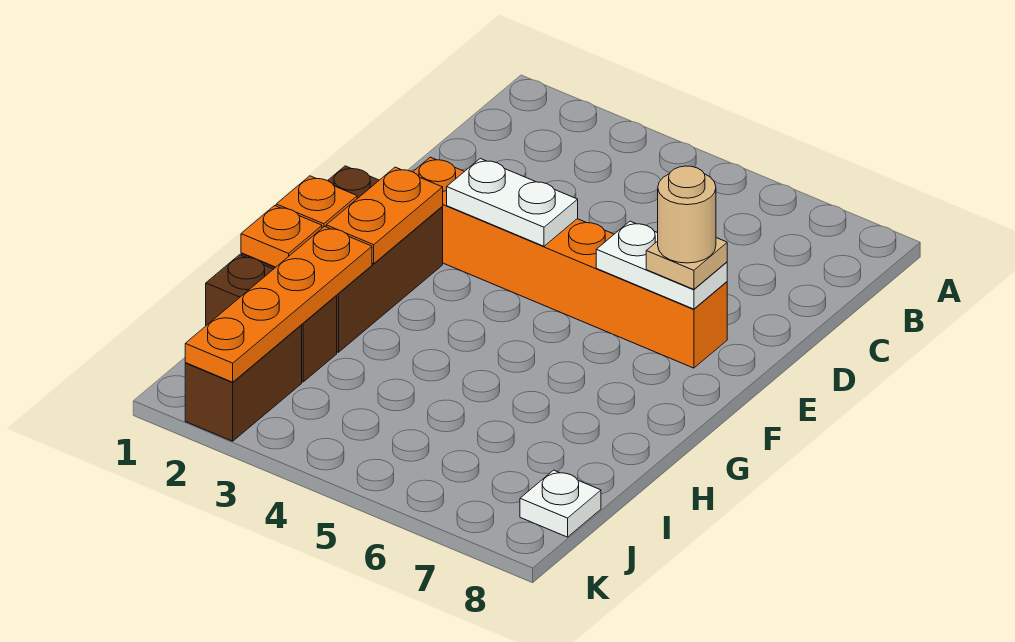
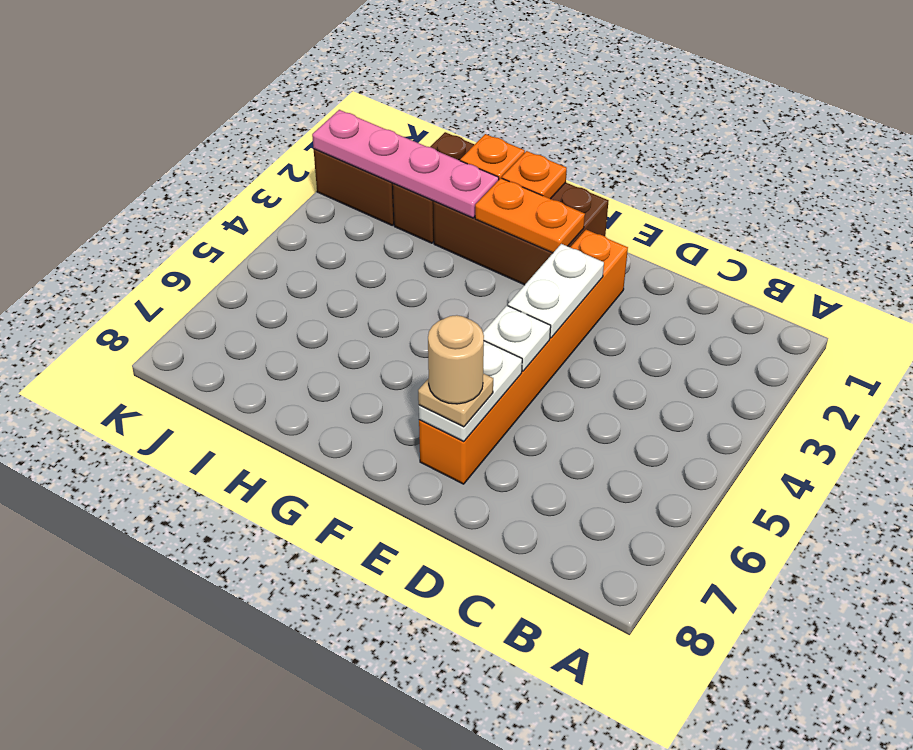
orange 1x4 plate [185,226,372,382] -> pink 1x4 plate [312,110,499,218]
white 1x1 plate [520,470,601,537] -> white 1x1 plate moved to [483,306,551,371]

